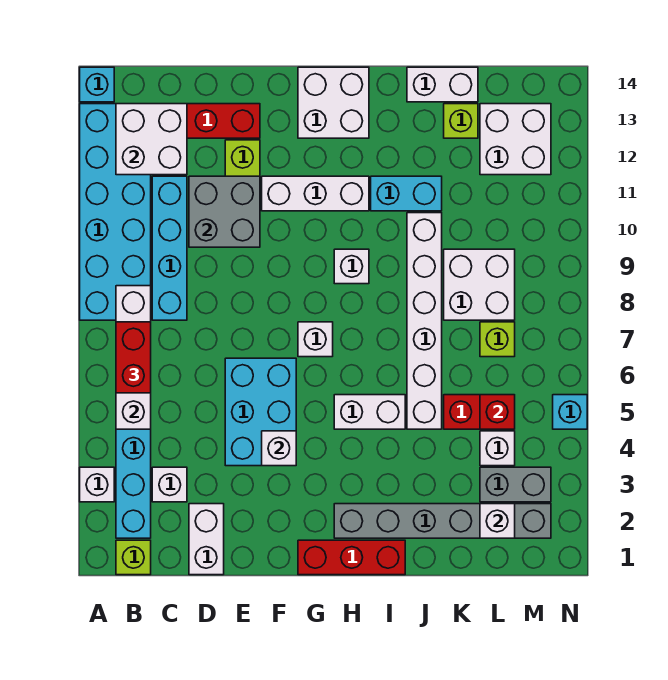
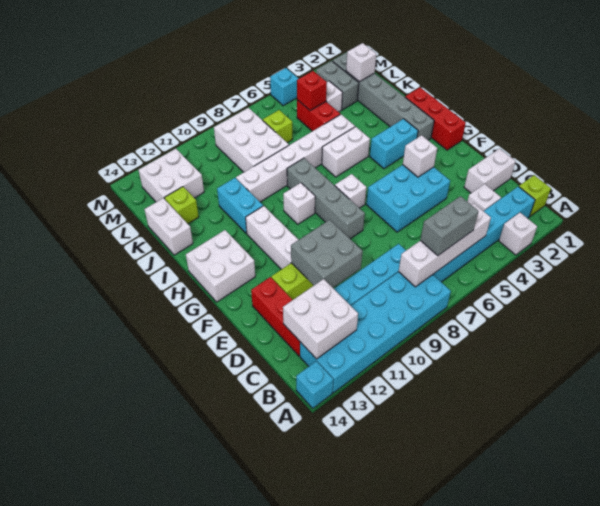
red 1x2 brick [116,322,151,393] -> grey 1x2 brick [420,196,479,256]
none -> grey 1x4 brick [287,158,365,239]
none -> cyan 1x2 brick [370,119,418,169]
white 1x2 brick [334,395,405,429] -> white 1x2 brick turned to [322,127,370,177]
white 2x2 brick [444,249,515,320] -> white 2x3 brick [214,108,289,172]

